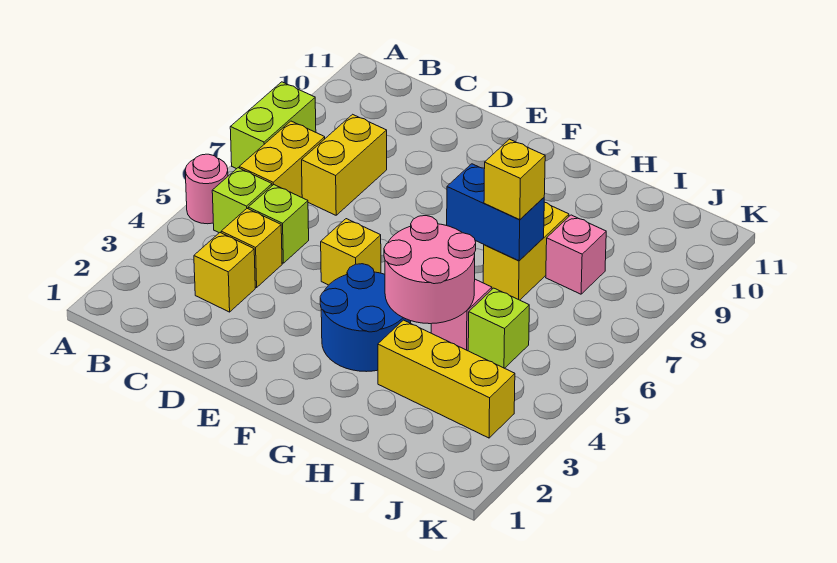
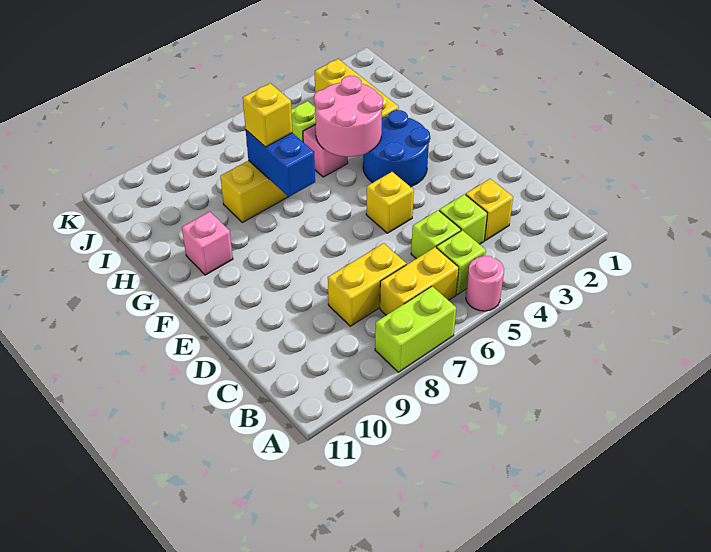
yellow 1x1 brick [221,209,282,288] -> lime 1x1 brick [439,194,487,244]
pink 1x1 brick [546,215,606,294] -> pink 1x1 brick moved to [182,212,233,275]

